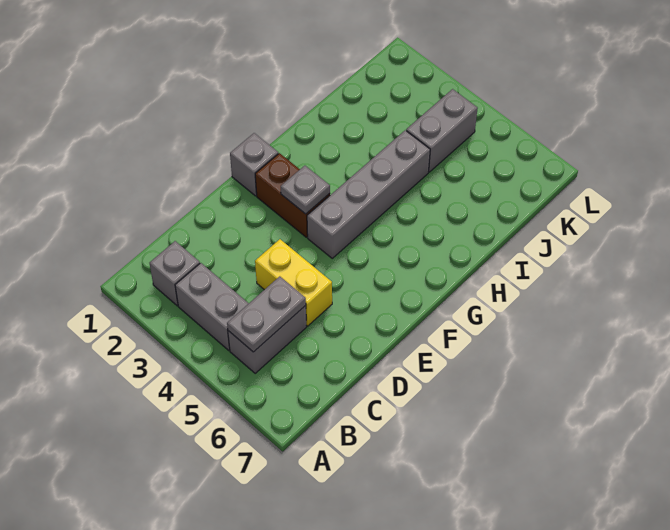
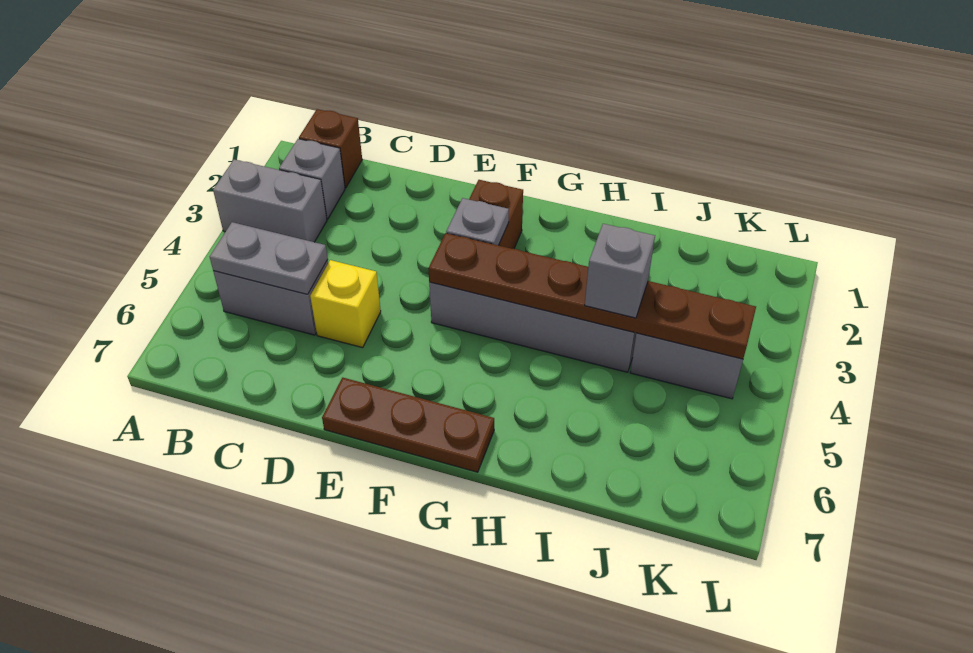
none -> brown 1x1 brick [299,109,362,188]
grey 1x2 brick [175,263,249,350] -> grey 1x2 brick turned to [213,160,327,242]
yellow 1x2 brick [255,239,332,326] -> yellow 1x1 brick [310,260,381,348]
none -> brown 1x3 plate [322,378,494,472]
grey 1x1 brick [230,133,278,196] -> grey 1x1 brick moved to [585,224,655,318]
none -> brown 1x6 plate [428,233,756,359]

